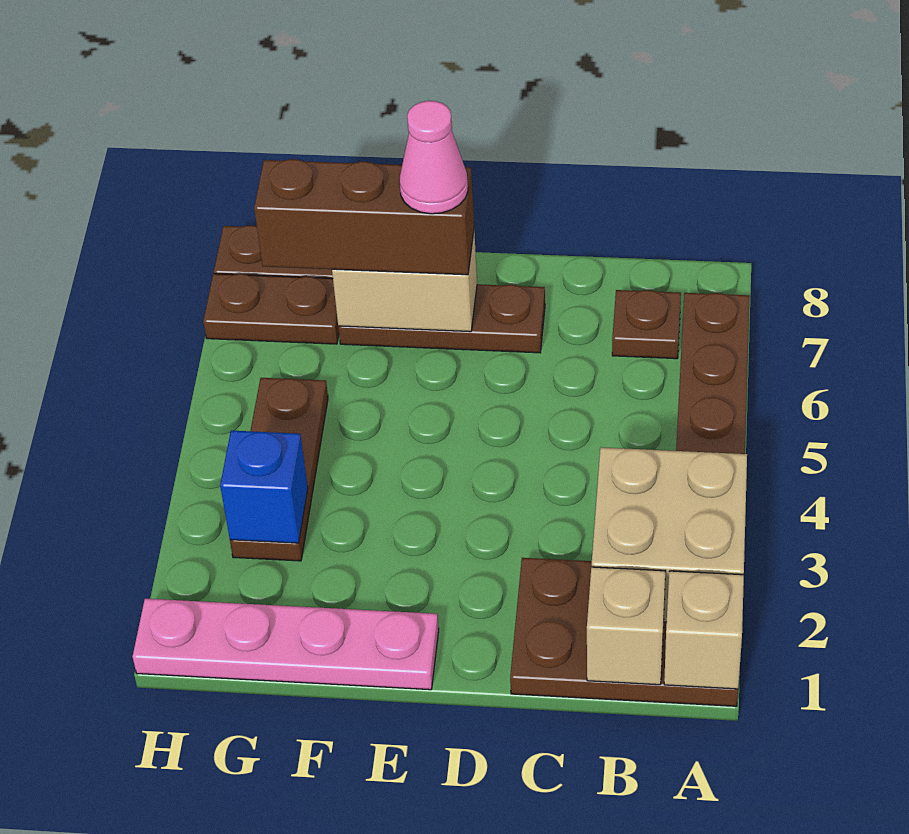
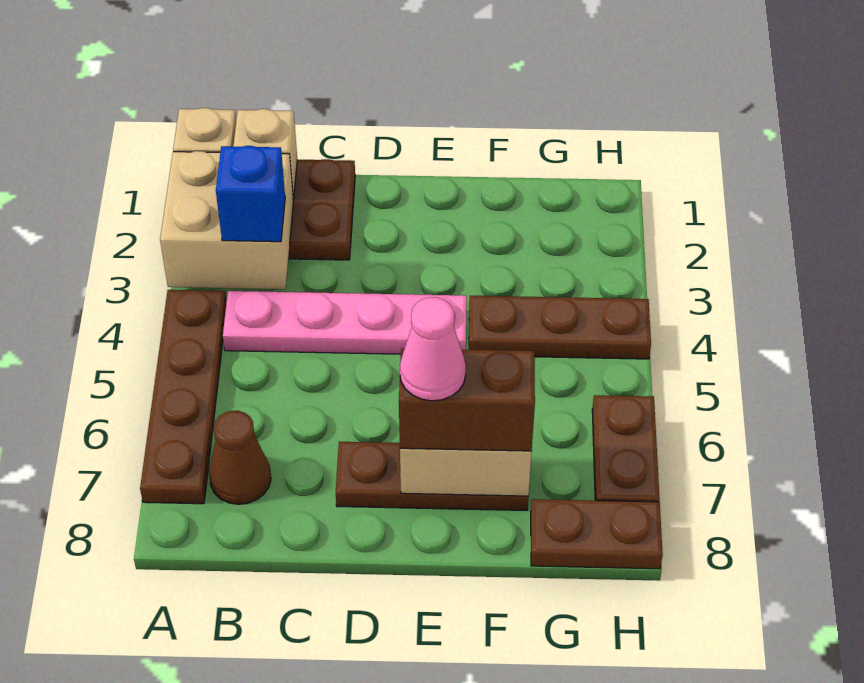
brown 1x1 plate [612,290,681,359] -> brown 1x1 cone [209,411,271,504]
pink 1x4 plate [133,599,439,690] -> pink 1x4 plate moved to [223,291,467,354]
brown 1x3 brick [254,159,474,275] -> brown 1x2 brick [399,348,535,451]
brown 1x3 plate [230,378,328,561] -> brown 1x3 plate turned to [469,296,651,359]
blue 1x1 brick [220,431,308,543] -> blue 1x1 brick moved to [216,146,285,242]
brown 1x2 plate [203,274,339,344] -> brown 1x2 plate turned to [592,395,660,502]

